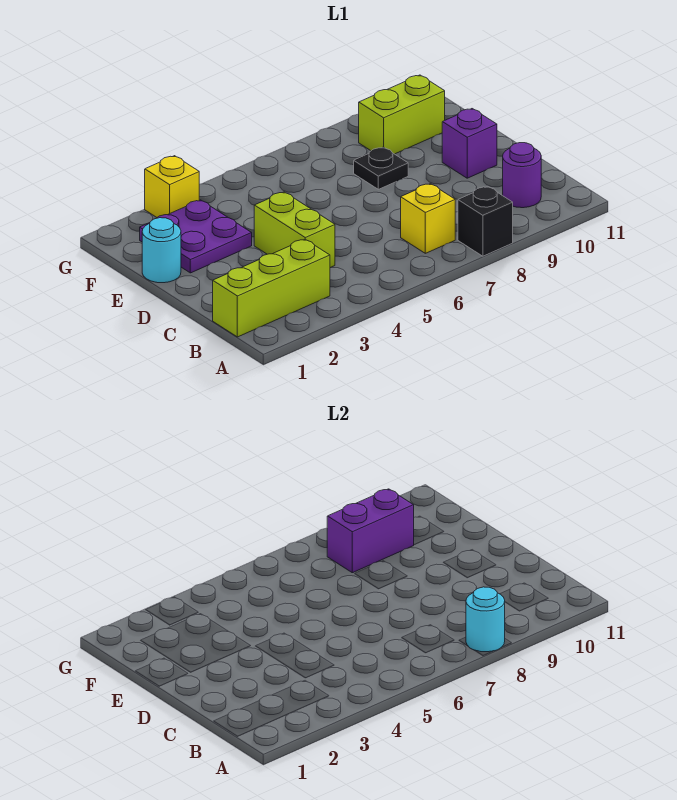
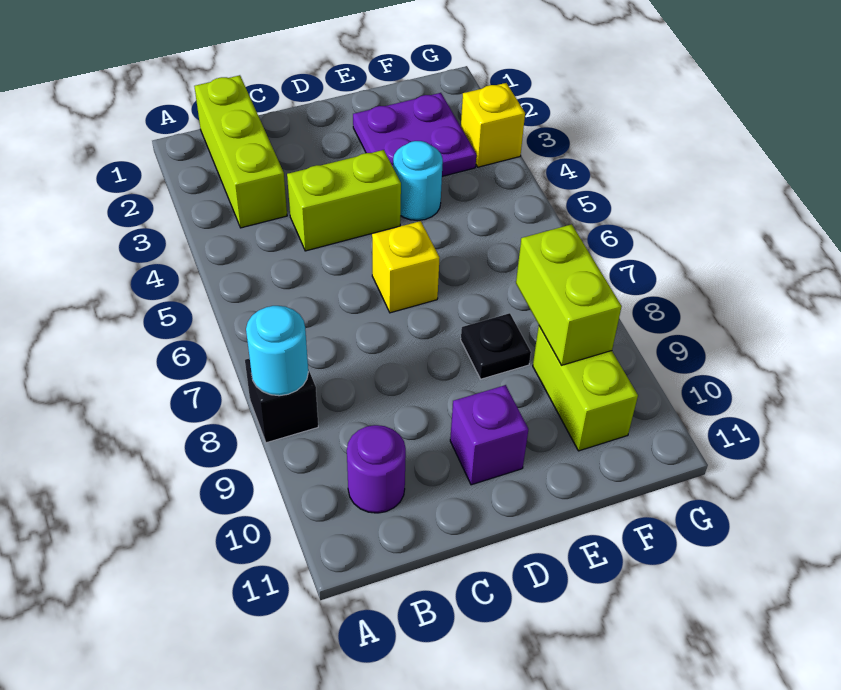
yellow 1x1 brick [401,184,455,253] -> yellow 1x1 brick moved to [372,221,440,313]
cyan 1x1 round brick [142,218,181,283] -> cyan 1x1 round brick moved to [393,141,443,220]
purple 1x2 brick [327,489,414,573] -> lime 1x2 brick [516,224,622,365]

